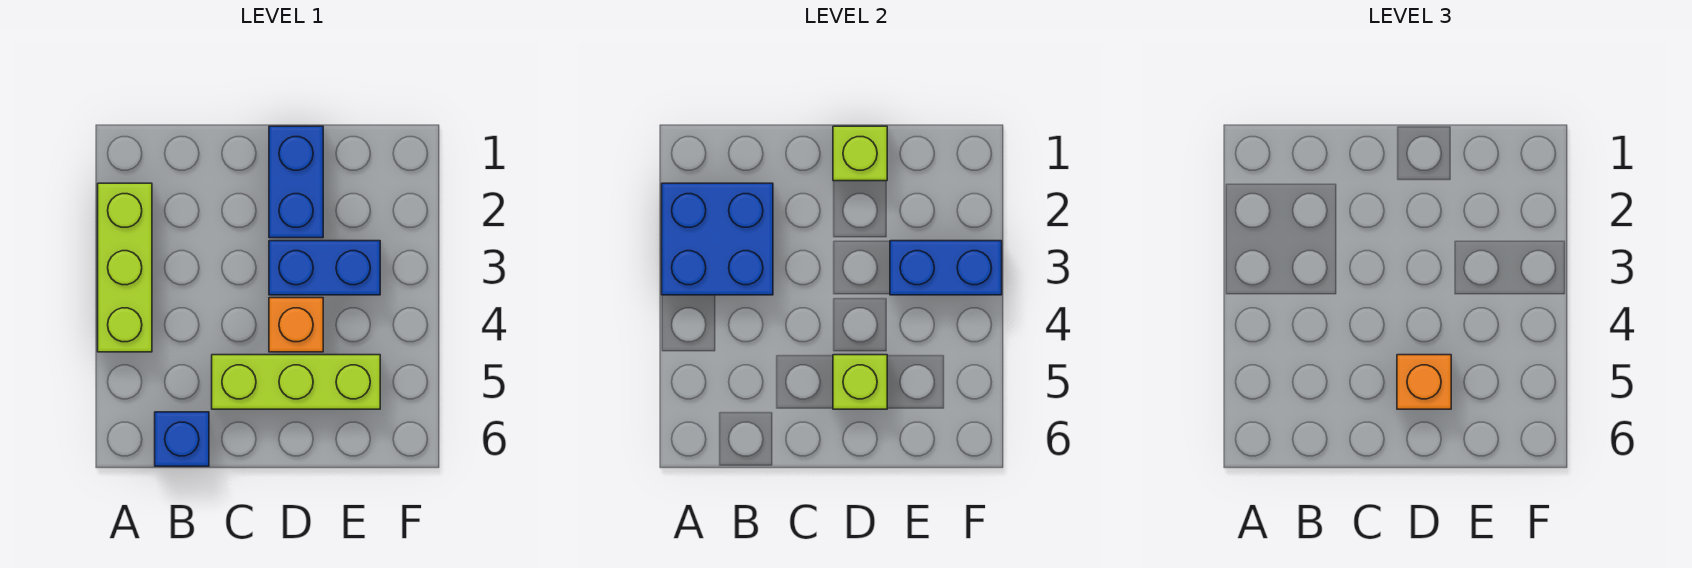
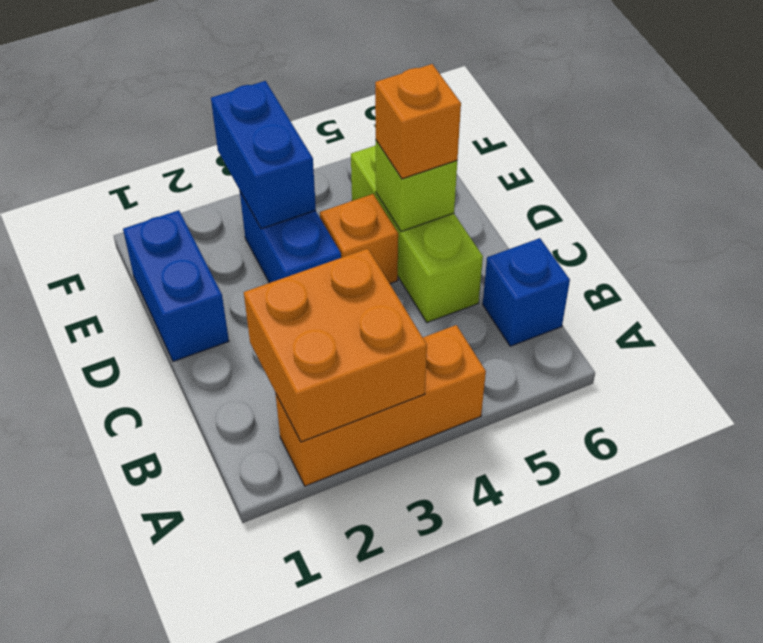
lime 1x3 brick [98,183,152,352] -> orange 1x3 brick [276,325,486,486]
blue 2x2 brick [662,183,773,295] -> orange 2x2 brick [244,249,427,442]
blue 1x2 brick [269,126,323,238] -> blue 1x2 brick turned to [123,210,229,361]
lime 1x1 brick [833,126,887,181] -> none

